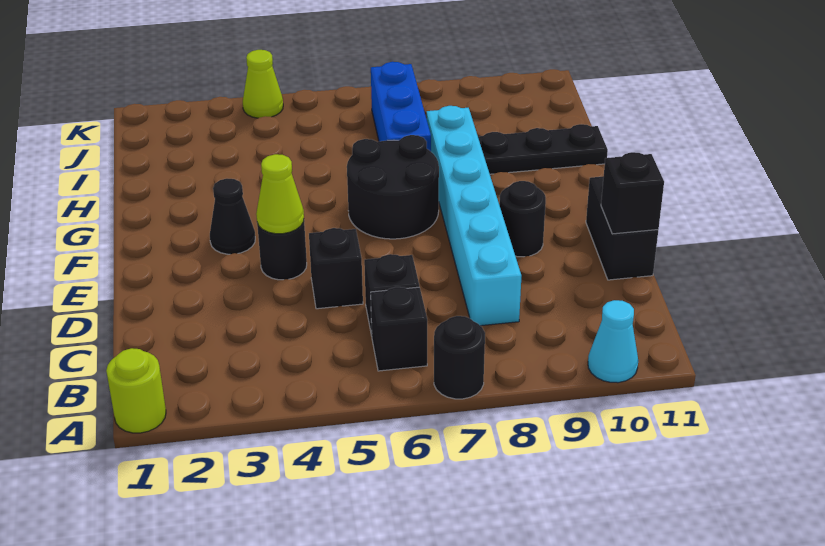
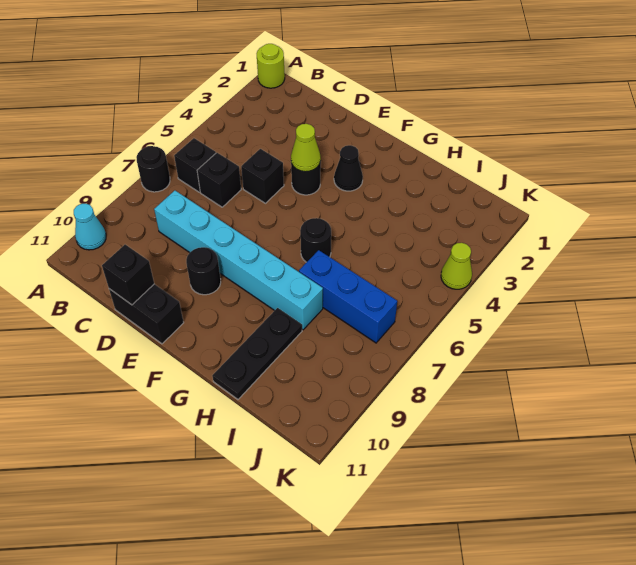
black 2x2 round brick [347,135,439,239] -> black 1x1 round brick [300,218,331,262]

